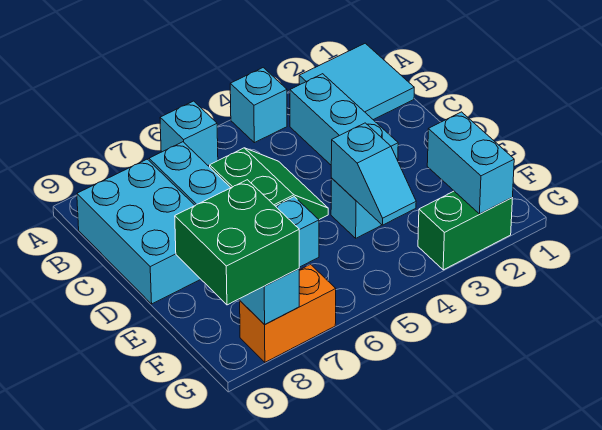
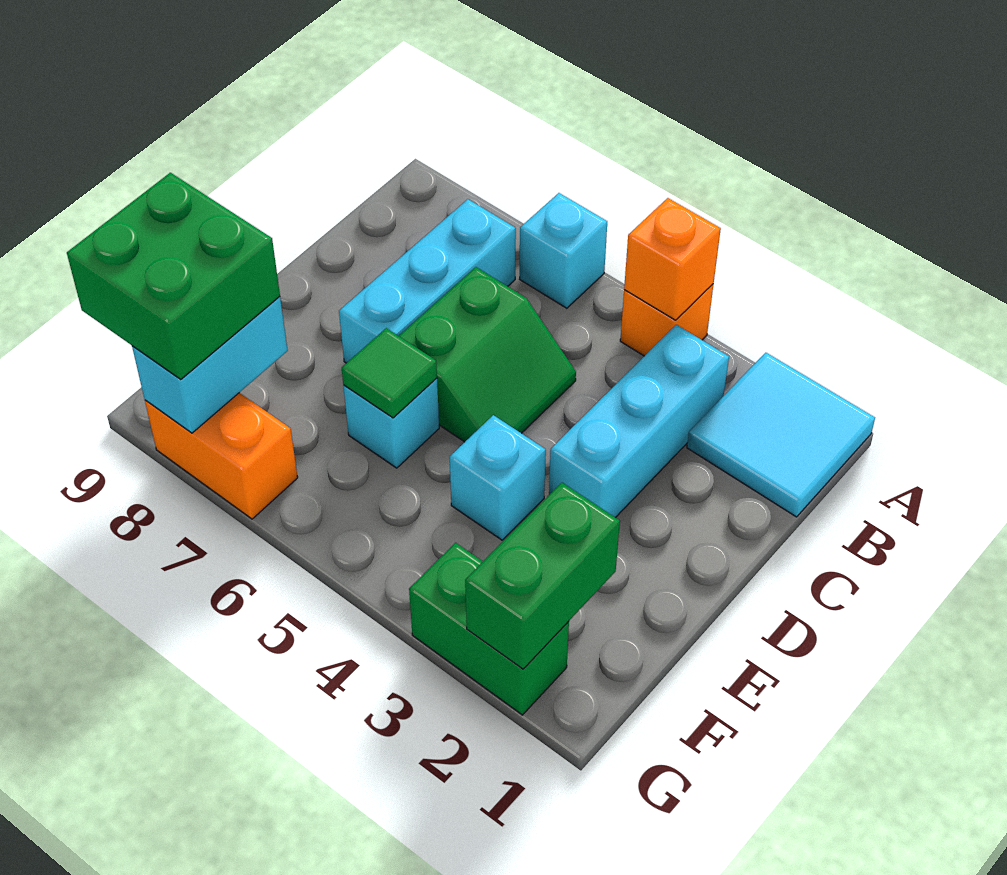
cyan 1x1 brick [230,68,287,143] -> orange 1x1 brick [620,284,714,356]
none -> orange 1x1 brick [624,198,721,320]
cyan 2x3 brick [77,159,201,304] -> none
cyan 1x2 slope [331,123,416,225] -> none
none -> green 1x1 tile [342,328,437,418]
cyan 1x2 brick [427,112,514,214] -> green 1x2 brick [465,483,620,669]

